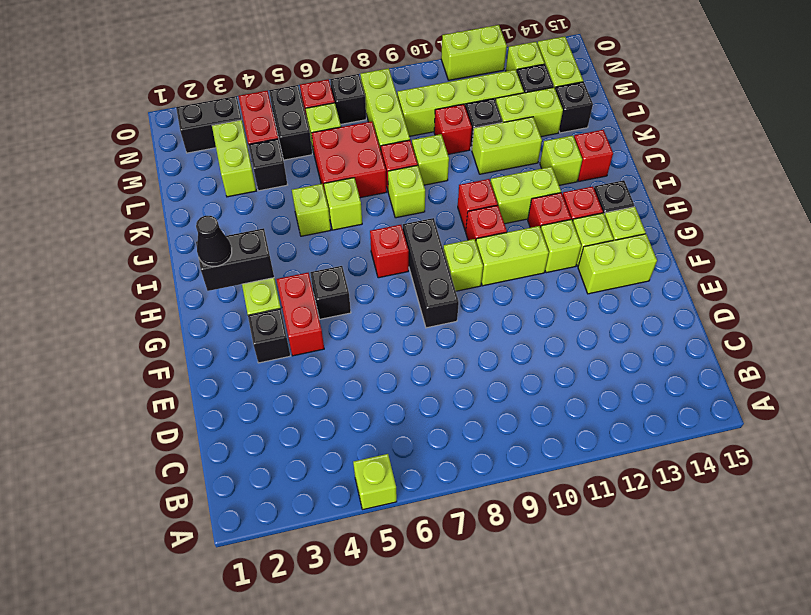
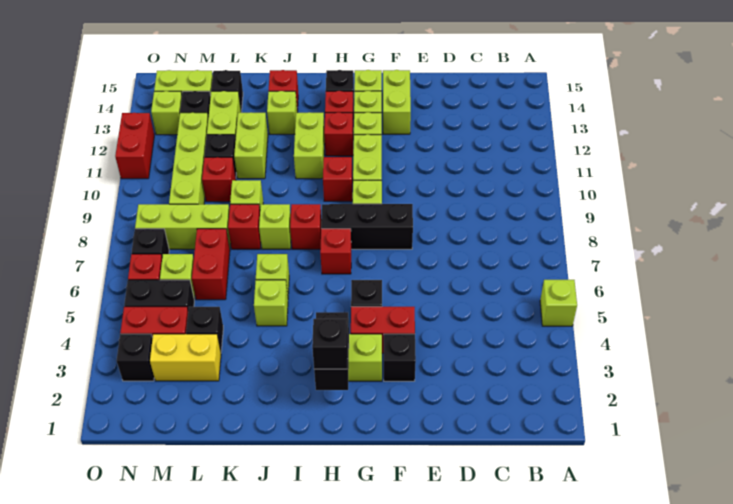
black 1x1 cone [196,215,232,267] -> black 1x1 brick [312,319,348,369]
red 1x1 brick [458,179,498,232] -> red 1x1 brick moved to [290,204,321,249]
red 2x2 brick [312,121,387,198] -> red 1x2 brick [192,229,230,300]
lime 1x2 brick [212,120,256,197] -> yellow 1x2 brick [150,334,221,381]
black 1x2 brick [176,96,242,153] -> black 1x1 brick [116,334,154,381]
lime 1x2 brick [441,25,507,80] -> red 1x2 brick [115,113,154,179]

